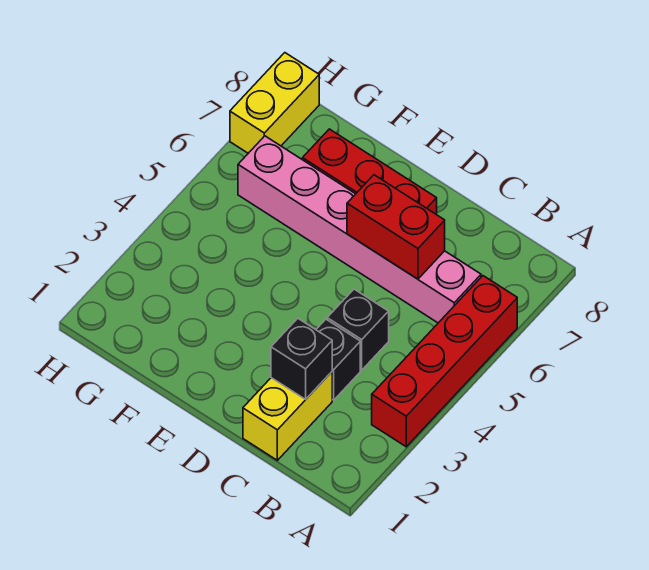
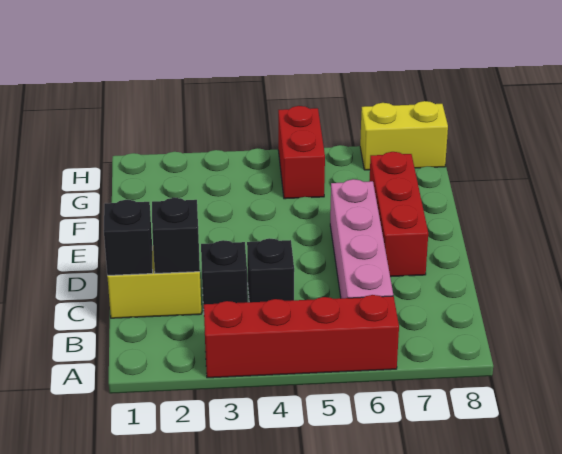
pink 1x6 brick [238,136,481,323] -> pink 1x4 brick [330,179,393,298]
none -> black 1x1 brick [104,200,153,275]
red 1x2 brick [347,175,445,279] -> red 1x2 brick moved to [278,106,325,199]

